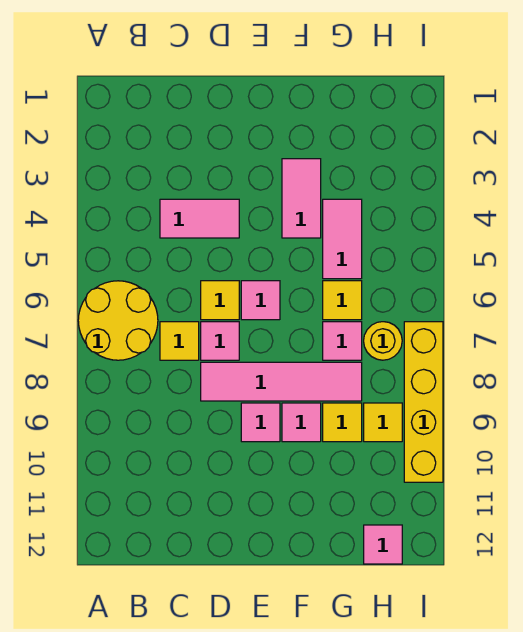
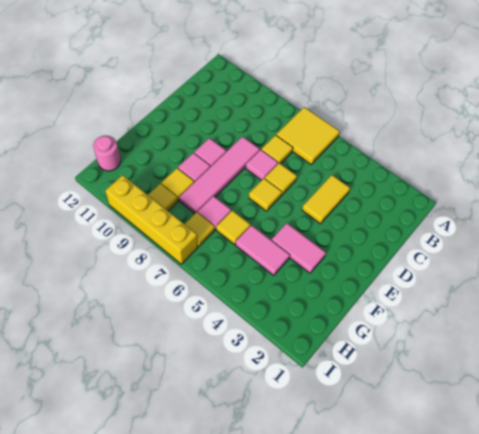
yellow 2x2 round brick [78,281,158,360] -> yellow 2x2 tile [276,107,340,164]
pink 1x2 tile [160,199,239,238] -> yellow 1x2 tile [302,175,350,224]
pink 1x1 tile [241,281,280,320] -> yellow 1x1 tile [249,179,282,211]
yellow 1x1 round brick [364,322,402,360] -> yellow 1x1 tile [185,212,215,247]
pink 1x1 tile [364,525,402,564] -> pink 1x1 round brick [93,136,121,171]

